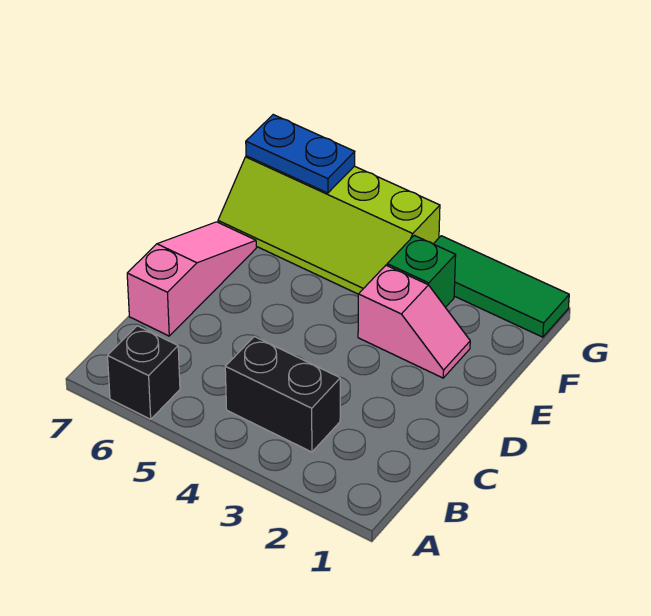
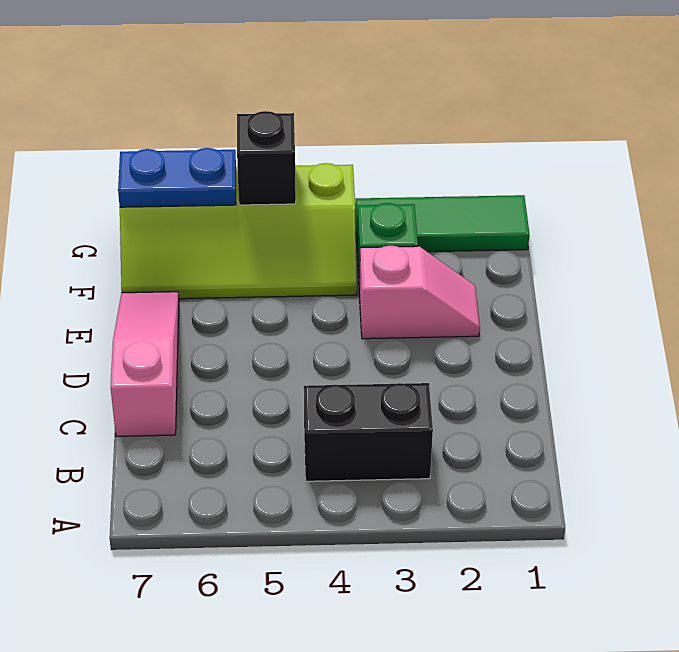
black 1x1 brick [108,326,180,419] -> black 1x1 brick moved to [237,111,296,205]

